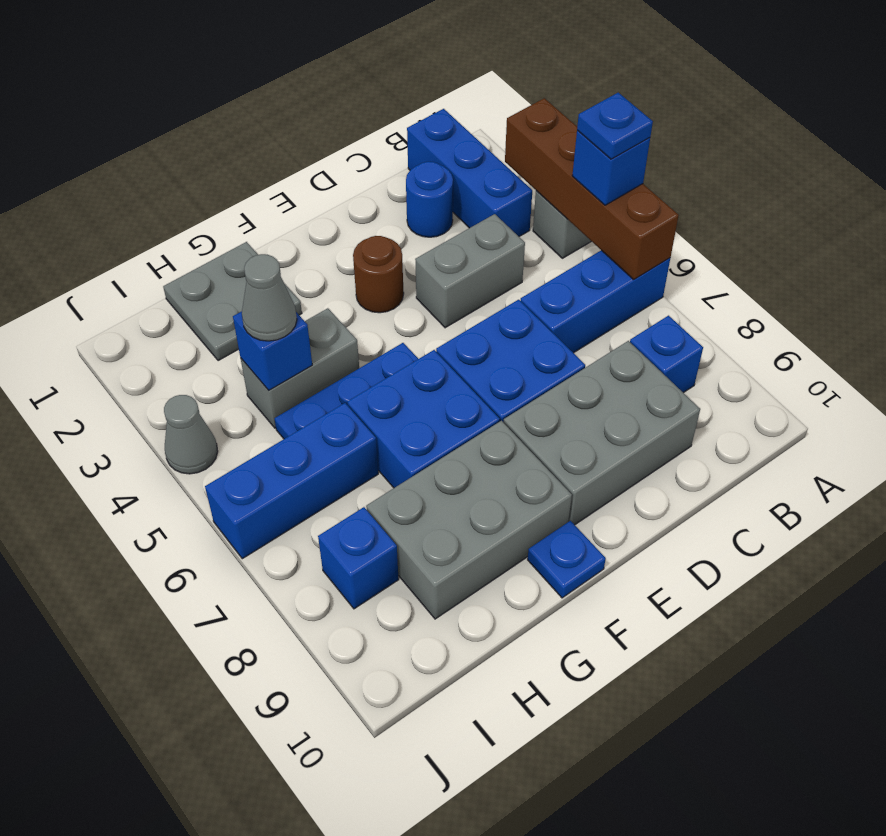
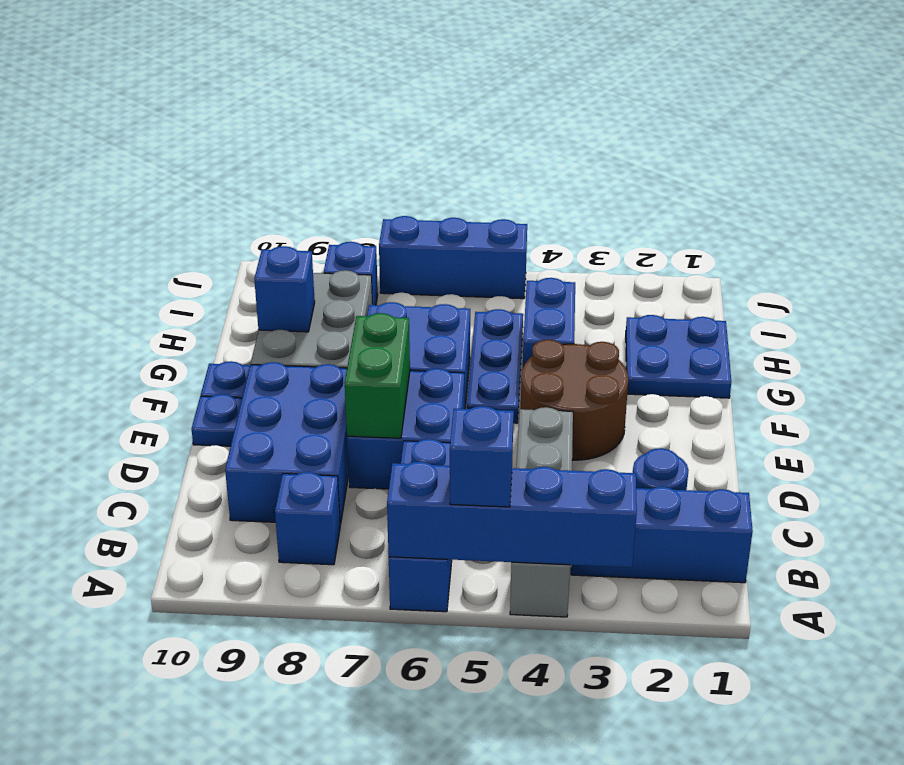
brown 1x4 brick [505,98,679,279] -> blue 1x4 brick [387,462,637,567]
blue 1x1 plate [577,93,653,159] -> blue 1x1 plate moved to [192,394,242,446]
grey 2x3 brick [503,341,700,525] -> blue 2x3 brick [225,362,349,525]
none -> green 1x2 brick [345,313,410,438]
brown 1x1 round brick [353,236,404,313] -> brown 2x2 round brick [521,340,628,460]
grey 2x2 plate [163,242,302,361] -> blue 2x2 plate [626,315,731,398]
grey 1x2 brick [241,308,359,428] -> blue 1x2 brick [523,278,575,367]
blue 1x1 brick [233,311,312,390] -> blue 1x1 brick moved to [254,246,315,332]
grey 1x1 cone [242,254,297,341] -> none
blue 1x3 brick [205,403,378,559] -> blue 1x3 brick turned to [379,216,527,299]
grey 1x1 cone [164,395,218,474] -> none

